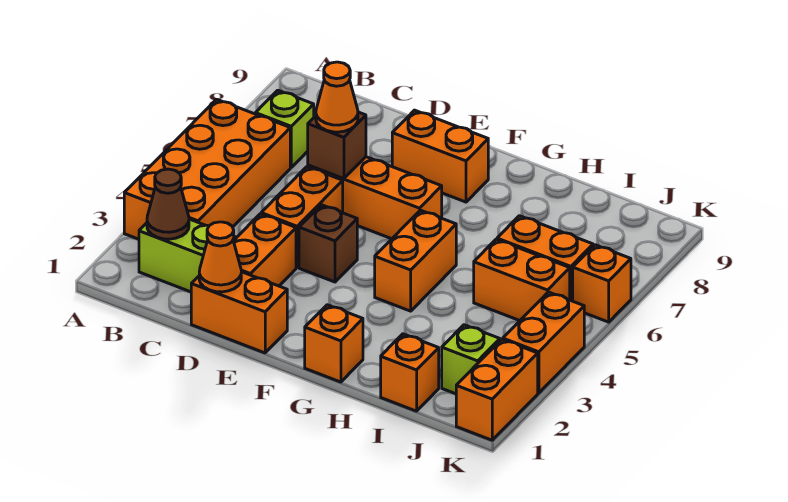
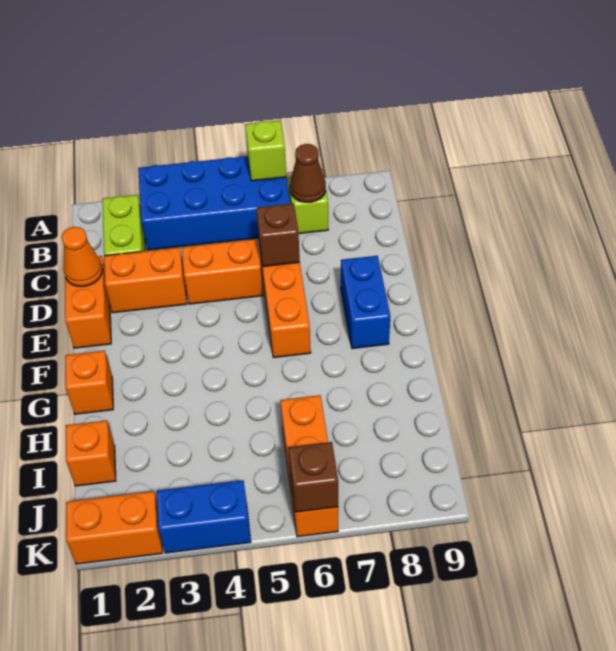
orange 2x4 brick [124,99,290,239] -> blue 2x4 brick [138,156,290,250]
brown 1x1 cone [147,169,189,239] -> brown 1x1 cone moved to [290,144,326,202]
orange 1x1 cone [316,62,358,132] -> none
brown 1x1 brick [299,205,357,282] -> brown 1x1 brick moved to [288,442,338,512]
orange 1x2 brick [392,110,488,202] -> blue 1x2 brick [341,256,390,349]
orange 1x2 brick [375,210,456,311] -> none
orange 1x2 brick [474,239,570,321] -> none
lime 1x1 brick [442,325,500,394] -> lime 1x1 brick moved to [245,120,286,181]
orange 1x2 brick [503,292,584,393] -> blue 1x2 brick [156,480,251,553]

